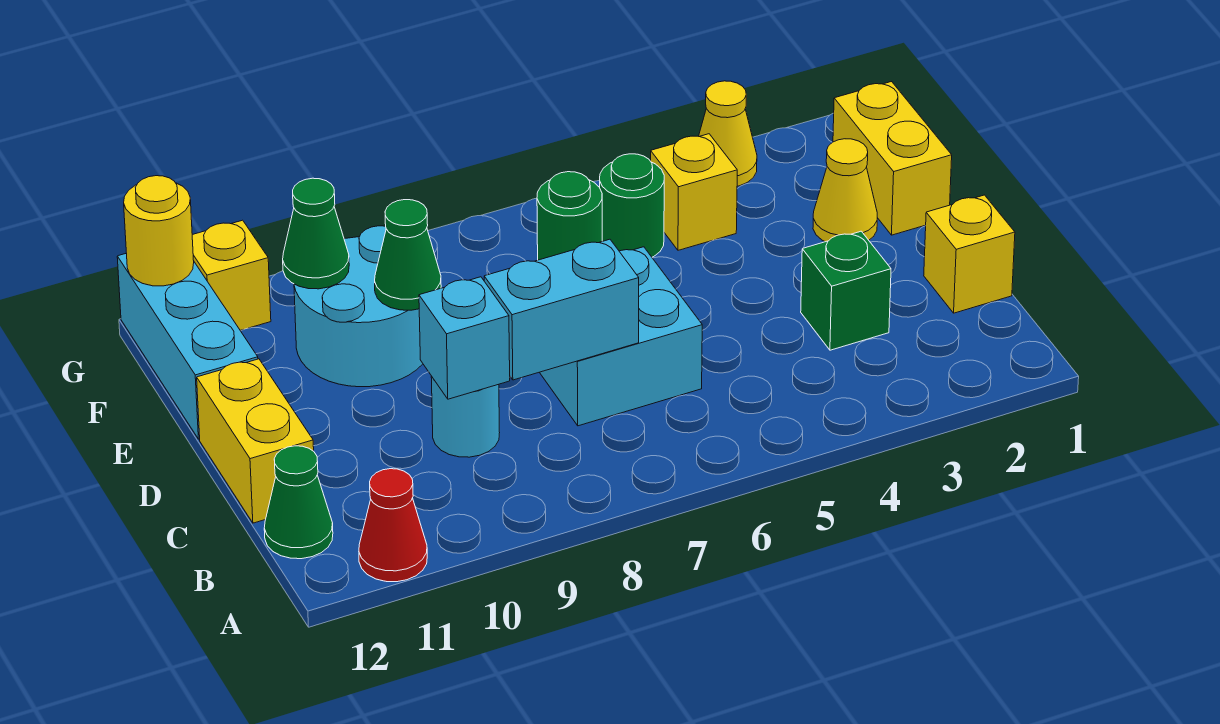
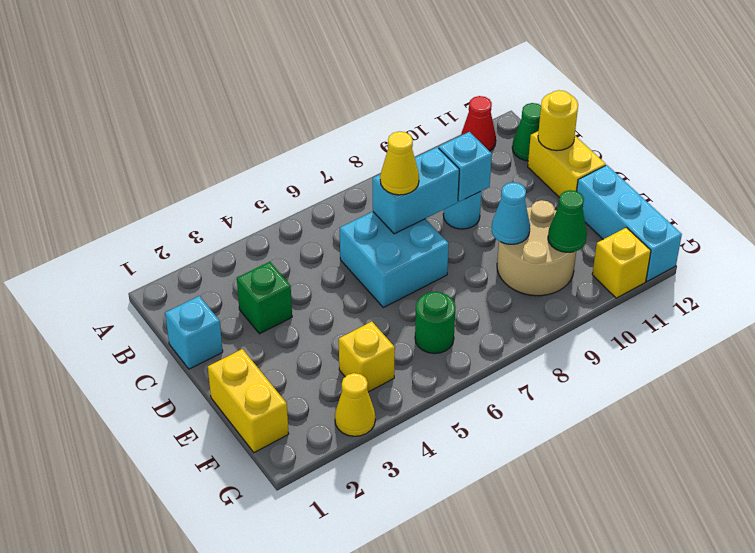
yellow 1x1 brick [924,195,1015,313] -> cyan 1x1 brick [165,296,223,369]
yellow 1x1 cone [813,139,877,242] -> yellow 1x1 cone moved to [380,131,419,195]
cyan 2x2 round brick [294,226,423,387] -> tan 2x2 round brick [497,200,576,296]
green 1x1 cone [375,200,441,310] -> cyan 1x1 cone [492,182,530,244]
green 1x1 round brick [600,154,664,257] -> none
yellow 1x1 round brick [124,176,194,286] -> yellow 1x1 round brick moved to [538,90,578,151]

